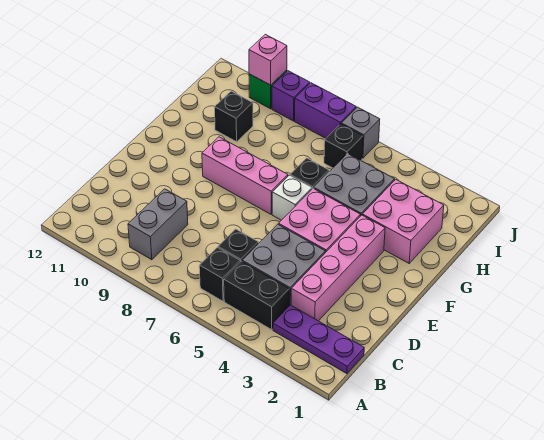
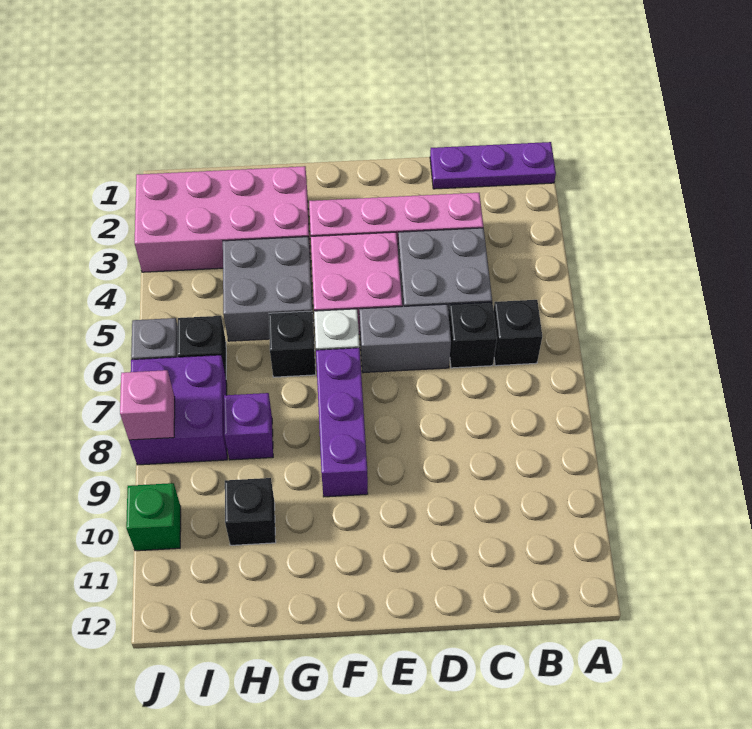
purple 1x3 plate [273,305,364,374] -> purple 1x3 plate turned to [430,142,556,189]
black 1x2 brick [224,261,289,330] -> none
grey 1x2 brick [128,189,188,260] -> grey 1x2 brick moved to [359,304,451,373]
pink 1x3 brick [202,137,288,214] -> purple 1x3 brick [316,348,368,497]
pink 2x2 brick [363,180,444,263] -> pink 2x4 brick [135,166,310,272]
purple 1x2 brick [295,83,356,138] -> purple 2x2 brick [129,355,227,465]
purple 1x1 brick [272,71,310,121] -> purple 1x1 brick moved to [224,393,273,460]
pink 1x1 brick [249,34,287,85] -> pink 1x1 brick moved to [120,370,175,440]

